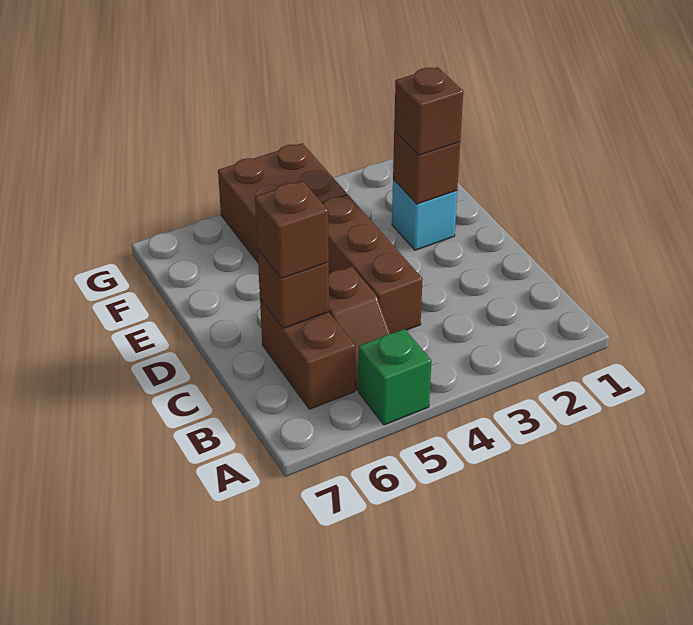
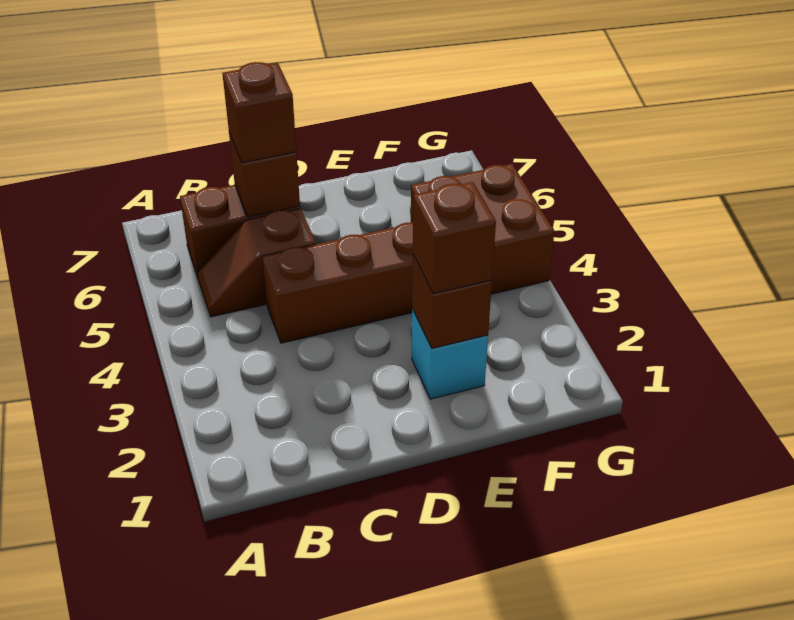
green 1x1 brick [359,329,431,425] -> none

